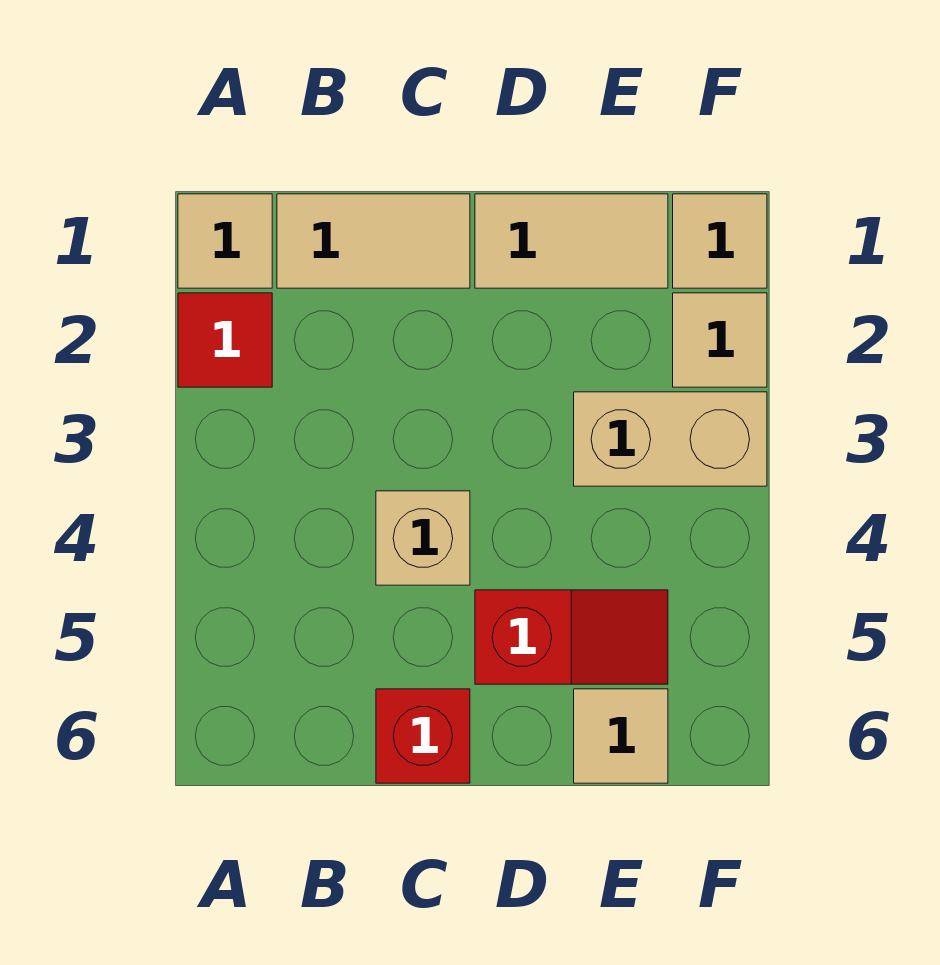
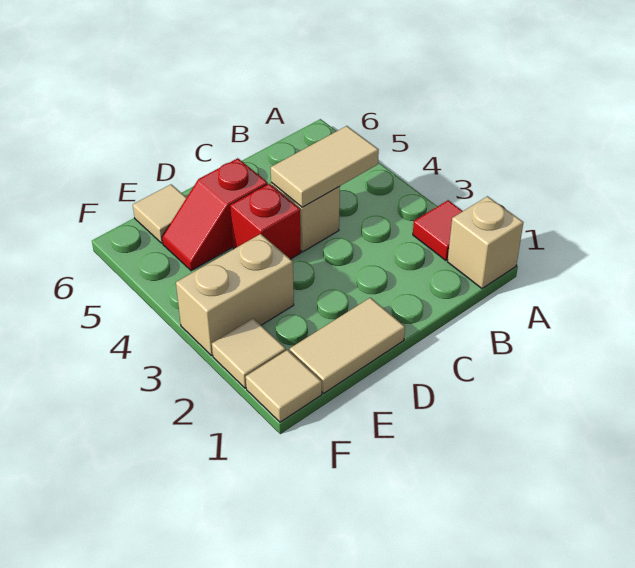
tan 1x1 tile [178,194,272,288] -> tan 1x1 brick [448,196,524,289]
tan 1x2 tile [277,194,470,288] -> tan 1x2 tile moved to [271,126,379,207]
red 1x1 brick [376,689,470,783] -> red 1x1 brick moved to [230,184,301,259]

